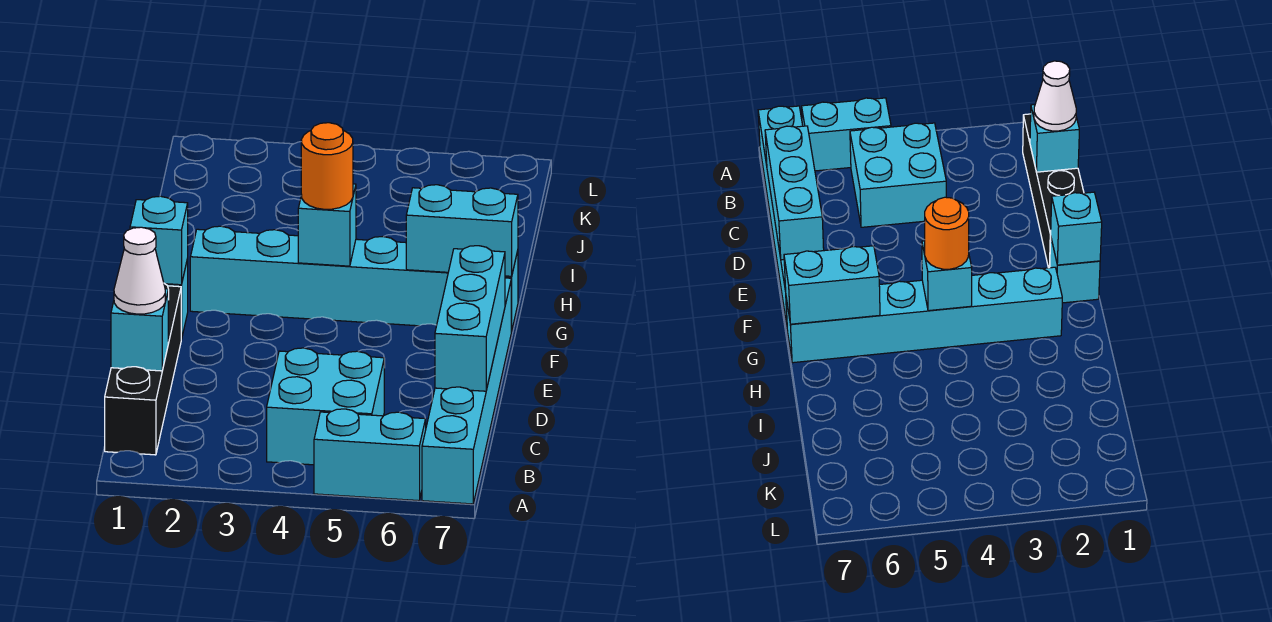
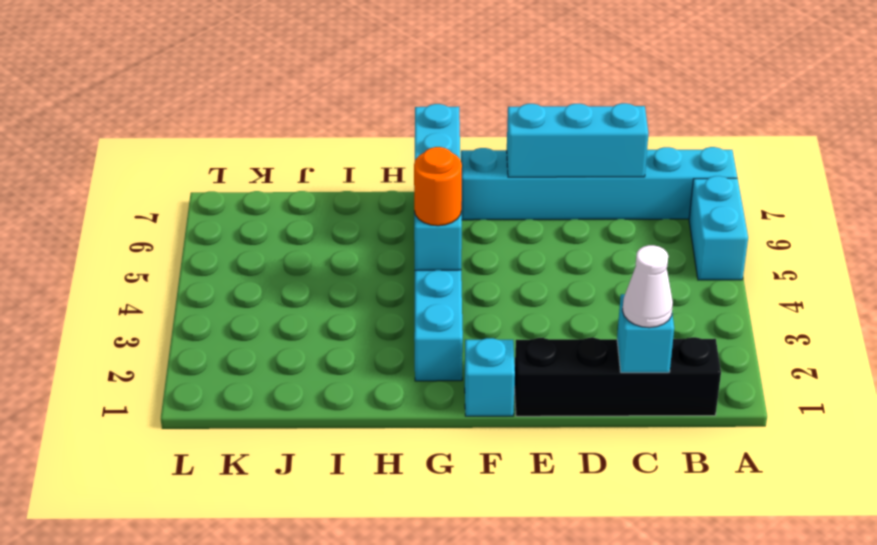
cyan 2x2 brick [267,348,384,465] -> none
cyan 1x1 brick [130,196,188,285] -> none

